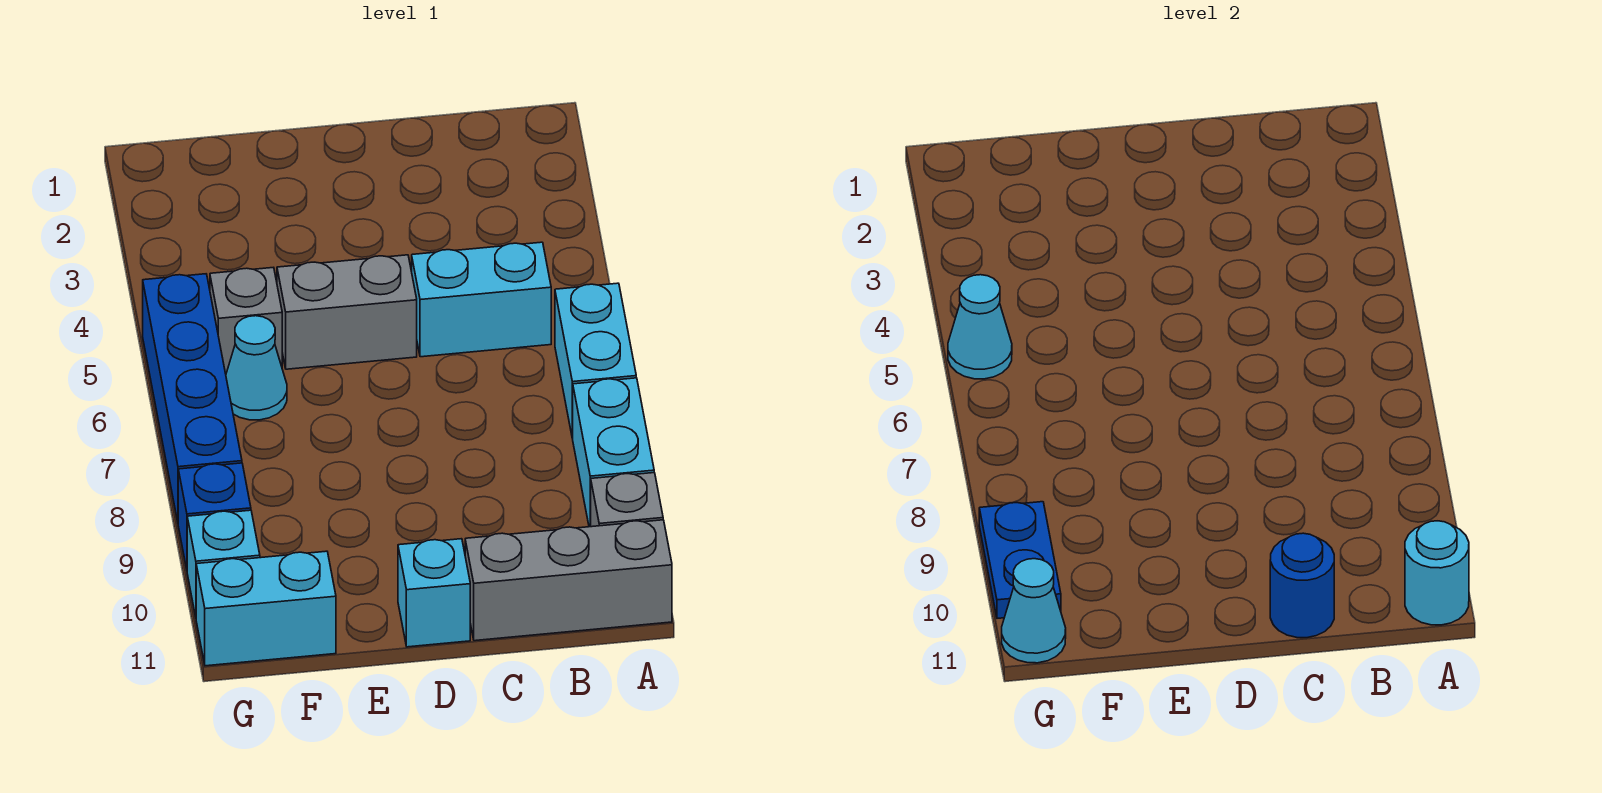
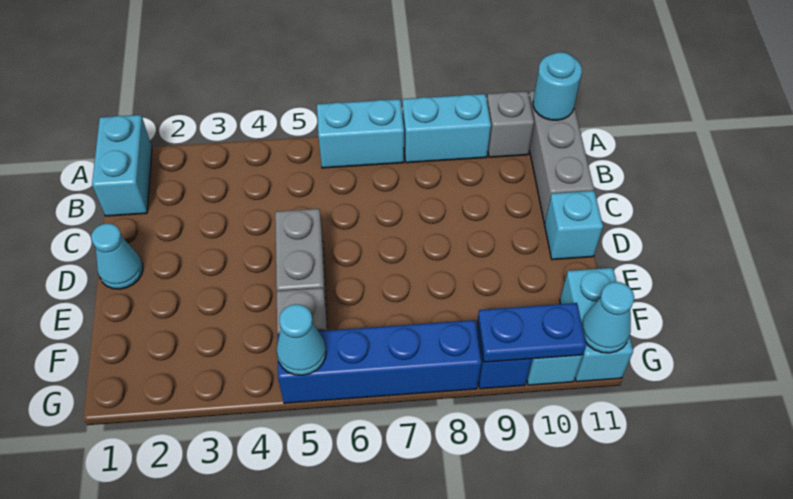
cyan 1x2 brick [412,242,551,357] -> cyan 1x2 brick moved to [92,115,152,216]
blue 1x1 round brick [1270,533,1334,638] -> none
cyan 1x1 cone [226,316,287,420] -> cyan 1x1 cone moved to [91,223,143,289]

